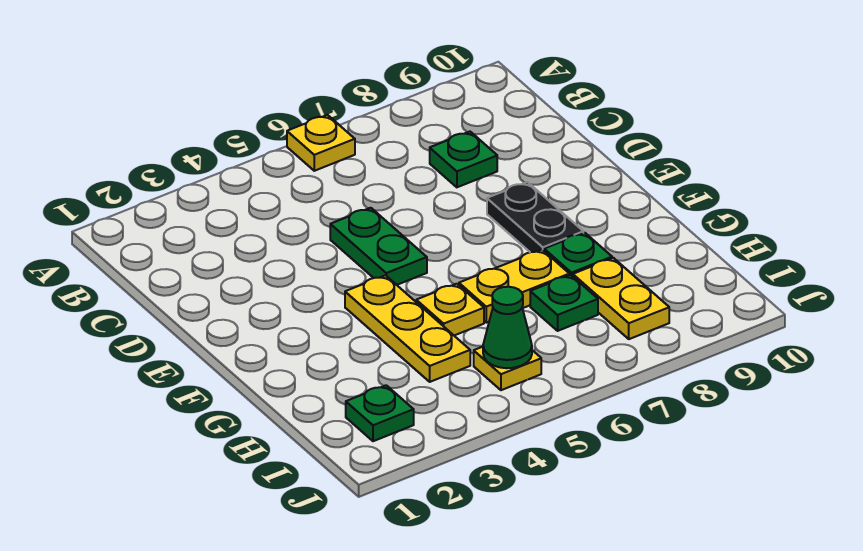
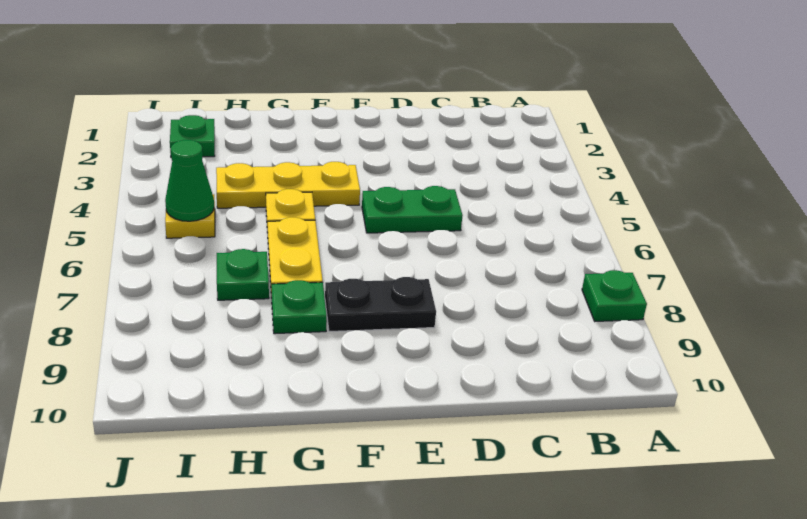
yellow 1x1 plate [287,115,355,171] -> none
green 1x1 plate [430,132,497,187] -> green 1x1 plate moved to [582,270,647,321]
yellow 1x2 plate [573,258,669,339] -> none

